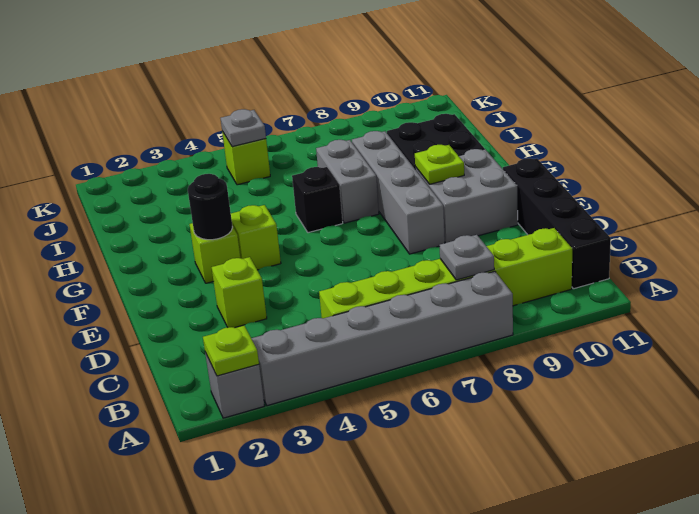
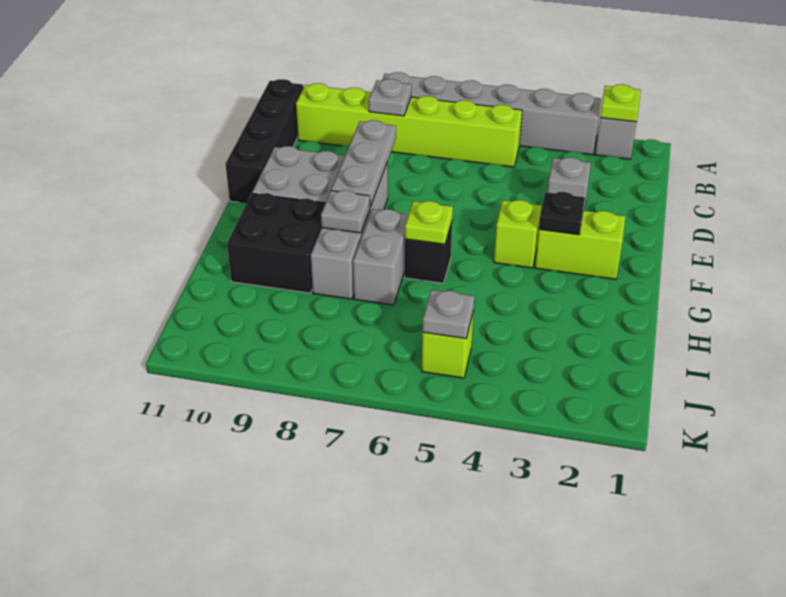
lime 1x1 brick [212,257,267,328] -> grey 1x1 brick [548,157,591,211]
none -> grey 1x3 plate [331,120,396,207]
lime 1x1 brick [189,223,240,283] -> lime 1x2 brick [535,211,625,279]
black 1x1 round brick [188,174,232,240] -> black 1x1 plate [539,192,585,235]
lime 1x1 plate [415,145,464,184] -> lime 1x1 plate moved to [405,201,453,244]
none -> grey 1x1 plate [321,190,370,233]

